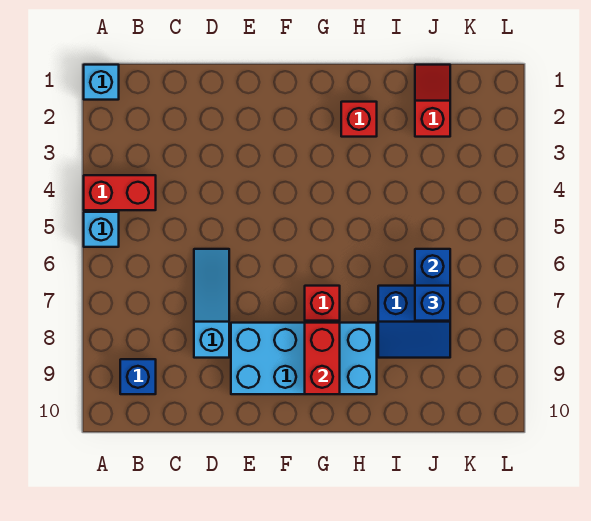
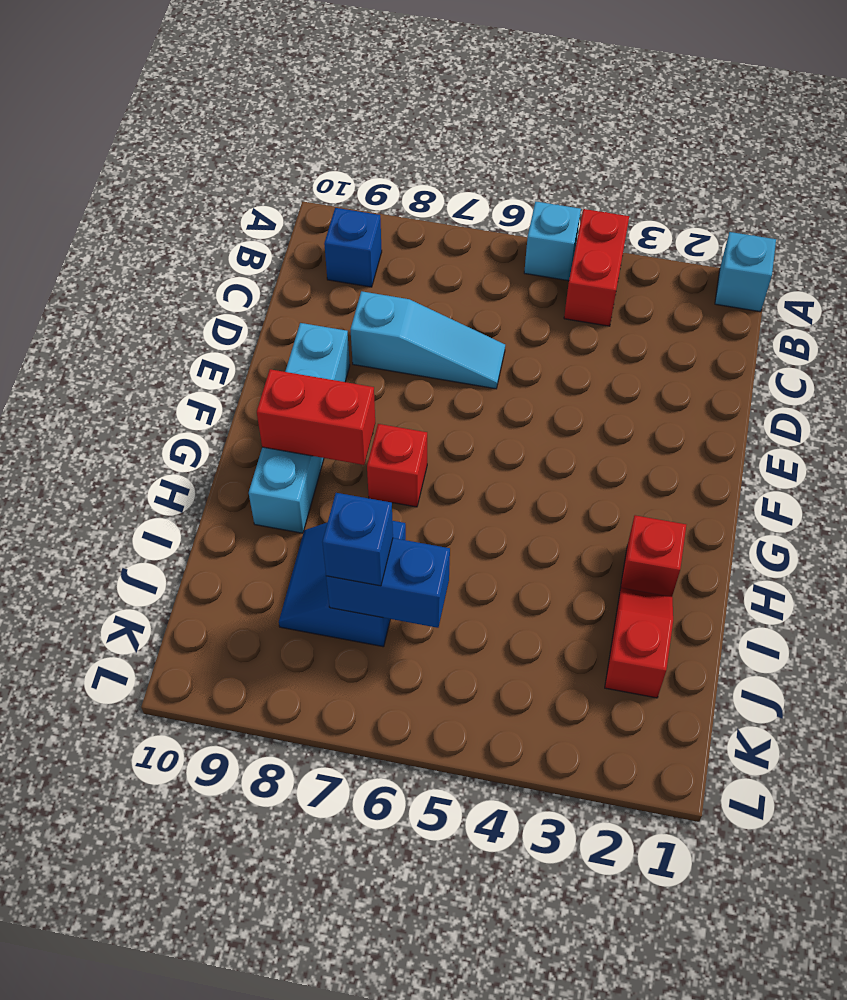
cyan 2x4 brick [231,323,377,394] -> cyan 1x4 brick [249,323,350,533]
red 1x2 slope [415,65,450,137] -> red 1x2 slope turned to [605,588,673,698]

